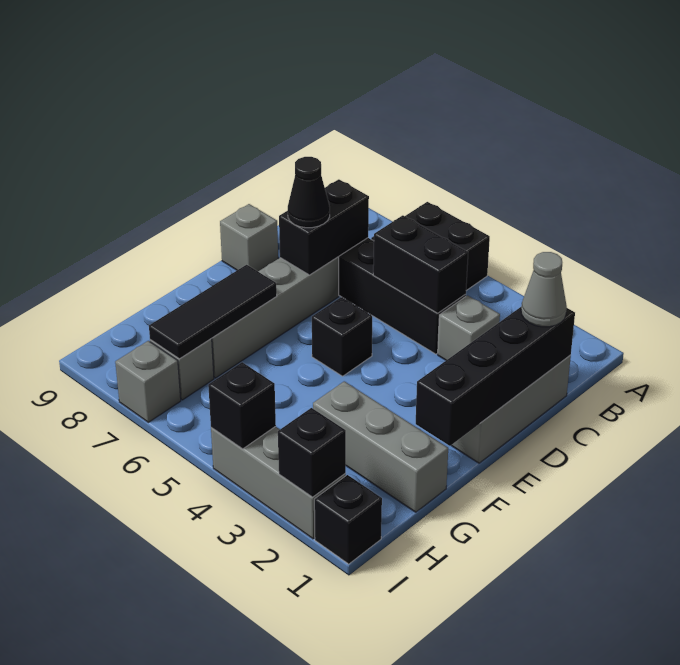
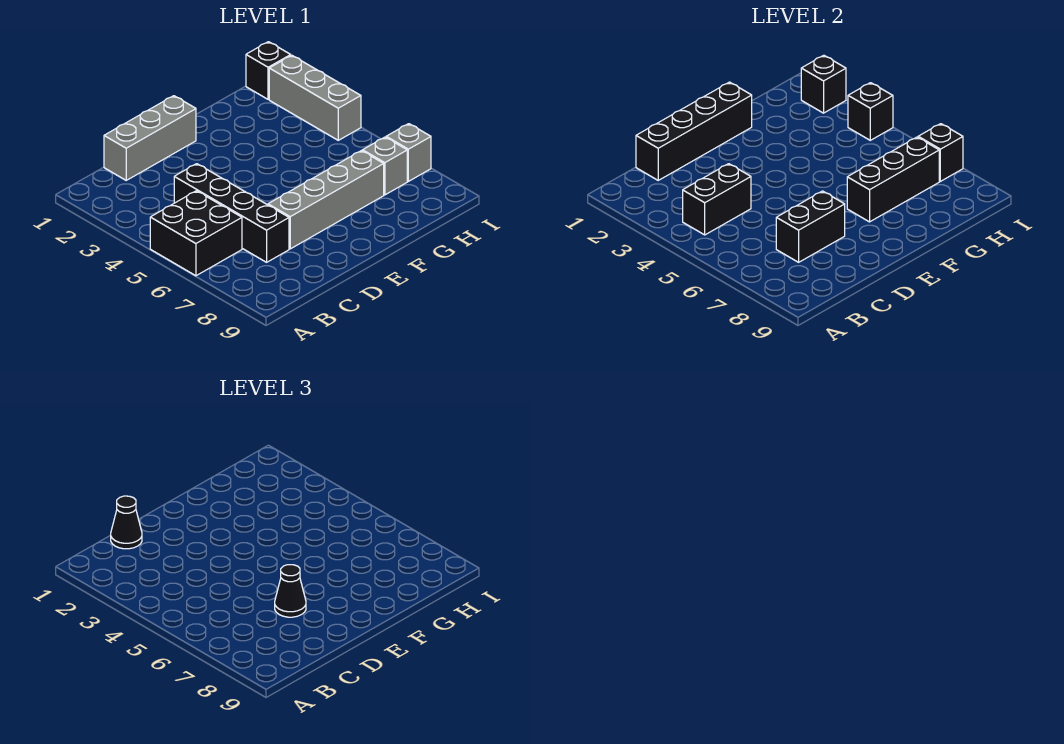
grey 1x1 cone [521,252,567,327] -> black 1x1 cone [111,496,142,549]
grey 1x1 brick [438,295,500,360] -> none
black 1x2 brick [373,215,468,313] -> black 1x2 brick turned to [683,164,751,235]
grey 1x1 brick [220,204,278,271] -> none
black 1x1 brick [312,297,372,376] -> black 1x1 brick moved to [918,124,963,181]
black 1x3 tile [149,265,277,359] -> black 1x3 brick [847,137,939,222]
grey 1x3 brick [313,381,448,512] -> none

